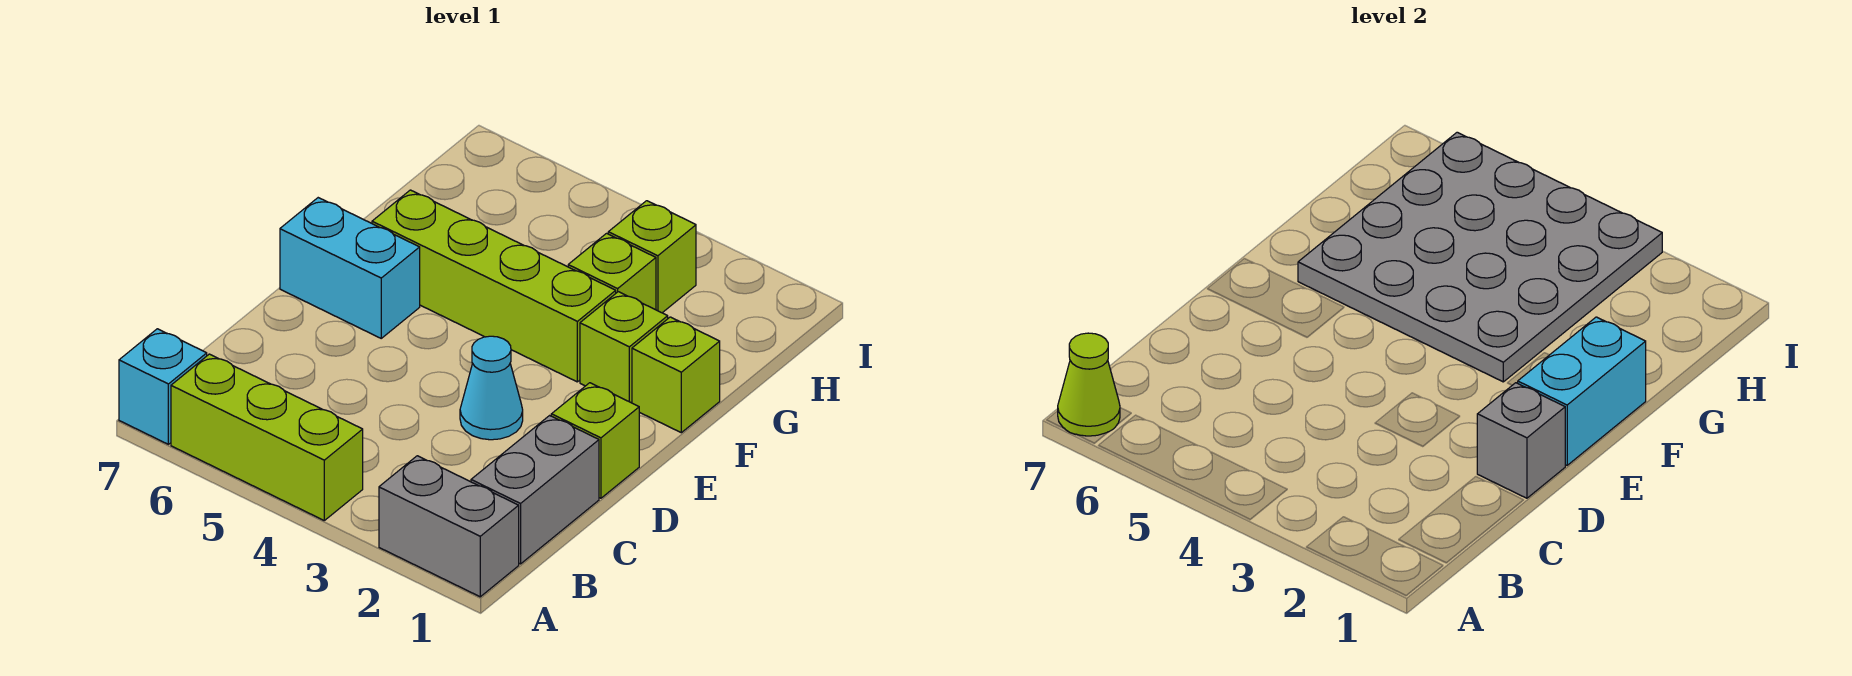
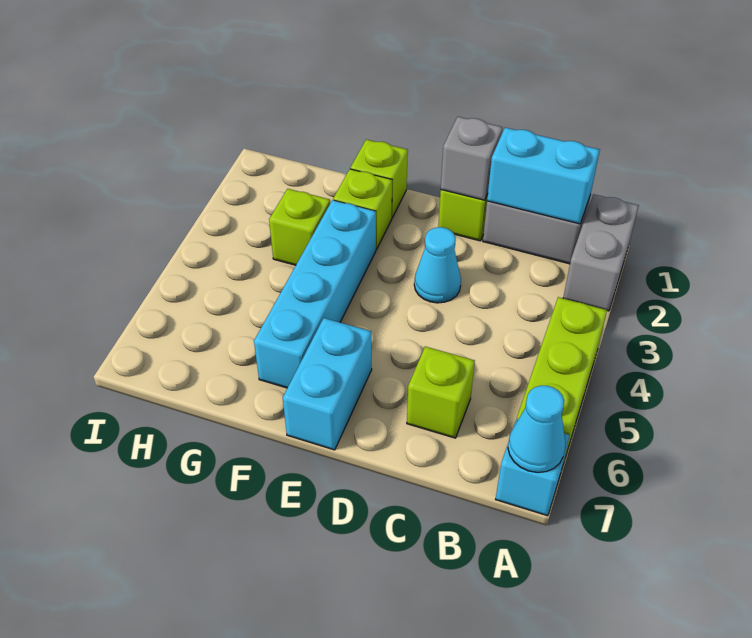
lime 1x1 cone [1058,333,1120,436] -> cyan 1x1 cone [508,386,565,473]
cyan 1x2 brick [1518,317,1646,465] -> cyan 1x2 brick moved to [487,128,600,224]
lime 1x4 brick [372,190,616,382] -> cyan 1x4 brick [254,200,376,388]
grey 4x4 plate [1298,132,1662,382] -> none
lime 1x1 brick [608,201,696,313] -> lime 1x1 brick moved to [407,347,475,438]

